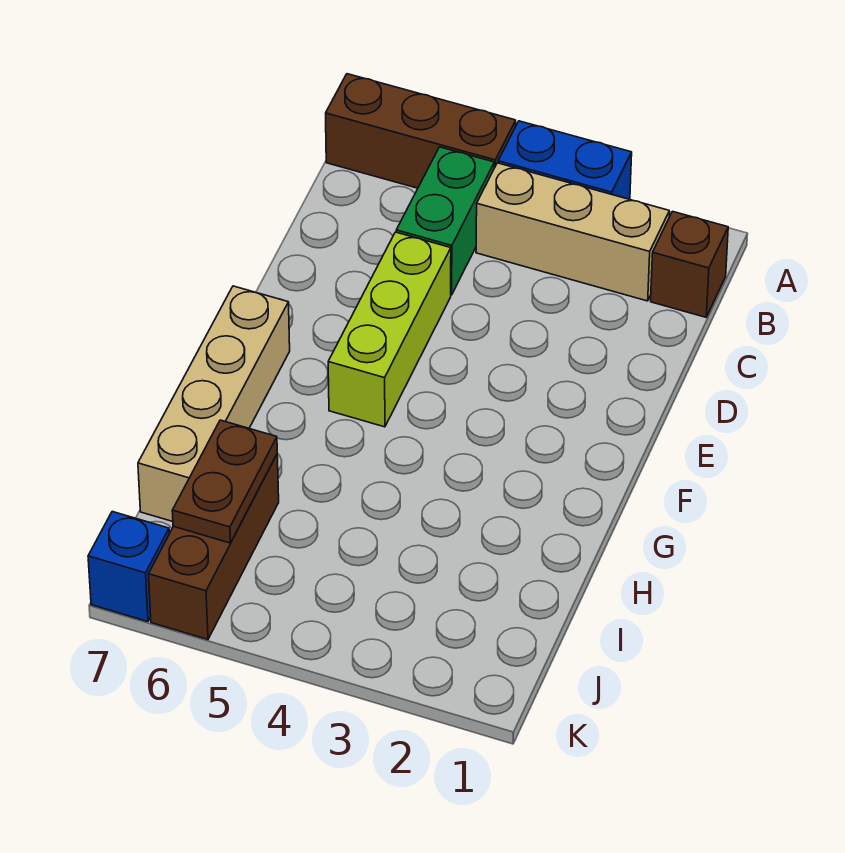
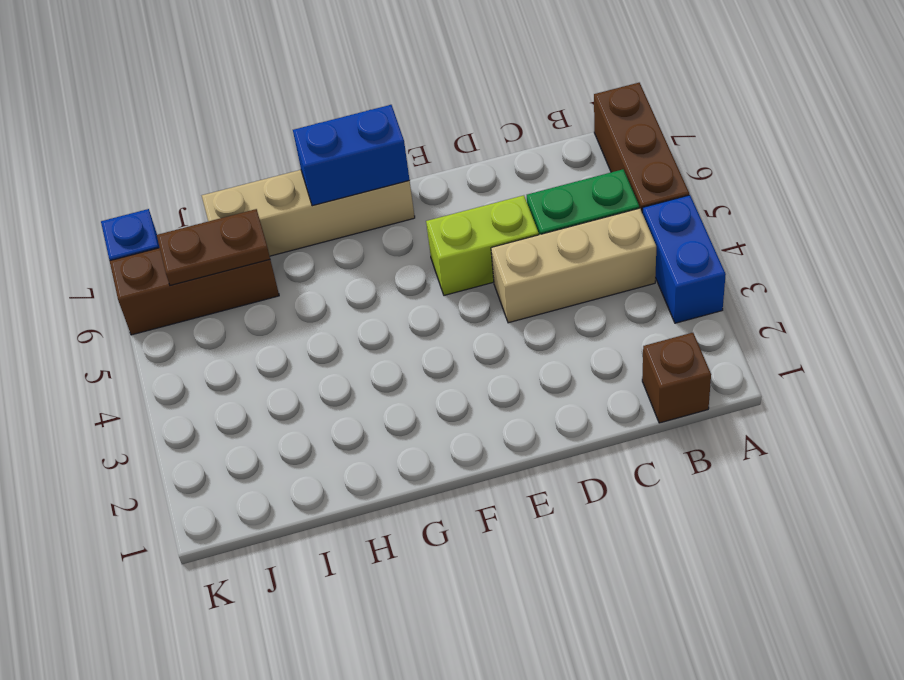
tan 1x3 brick [476,163,669,301] -> tan 1x3 brick turned to [491,208,656,323]
lime 1x3 brick [328,232,451,427] -> lime 1x2 brick [426,195,539,295]
none -> blue 1x2 brick [293,105,409,206]

